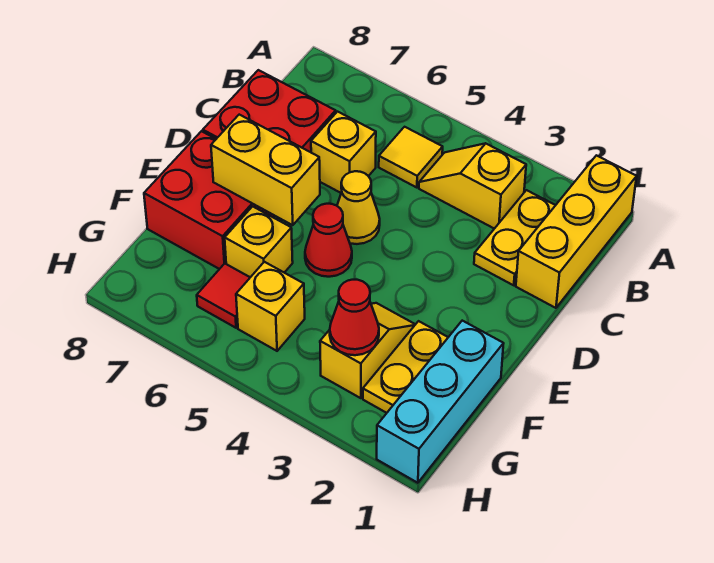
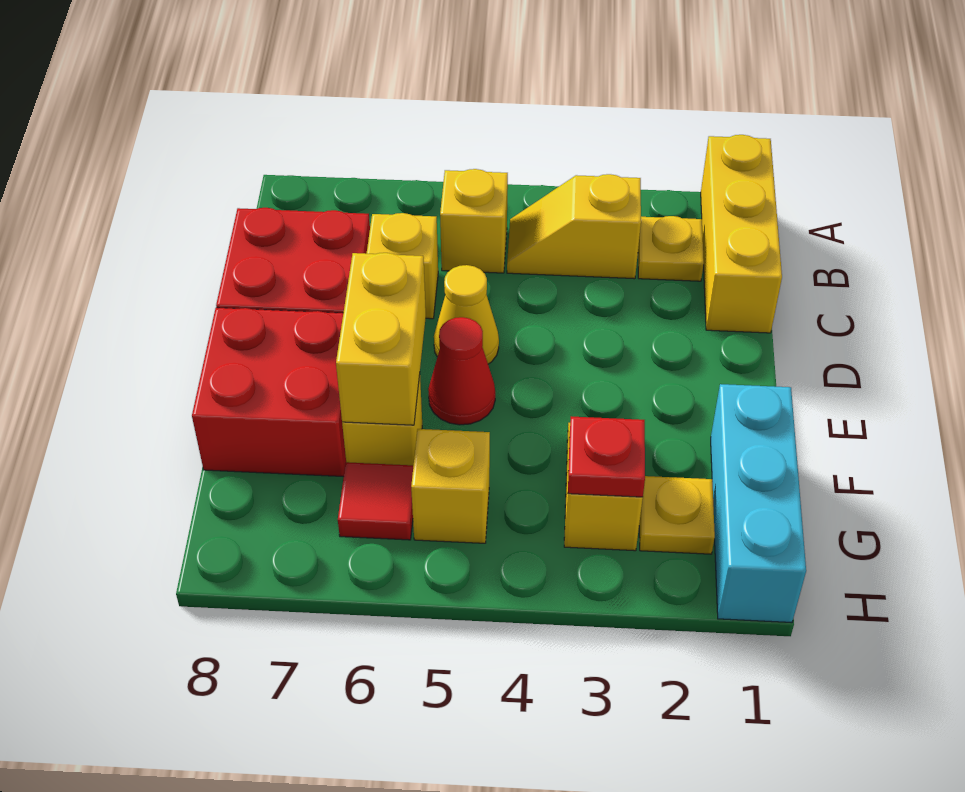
yellow 1x2 plate [474,190,556,285] -> yellow 1x1 plate [638,216,704,281]
yellow 1x1 tile [379,127,443,188] -> yellow 1x1 brick [440,169,508,273]
yellow 1x2 brick [211,115,320,225] -> yellow 1x2 brick turned to [336,253,426,425]
yellow 1x2 plate [363,321,448,413] -> yellow 1x1 plate [639,476,715,554]
red 1x1 cone [330,280,379,355] -> red 1x1 plate [568,416,645,497]

